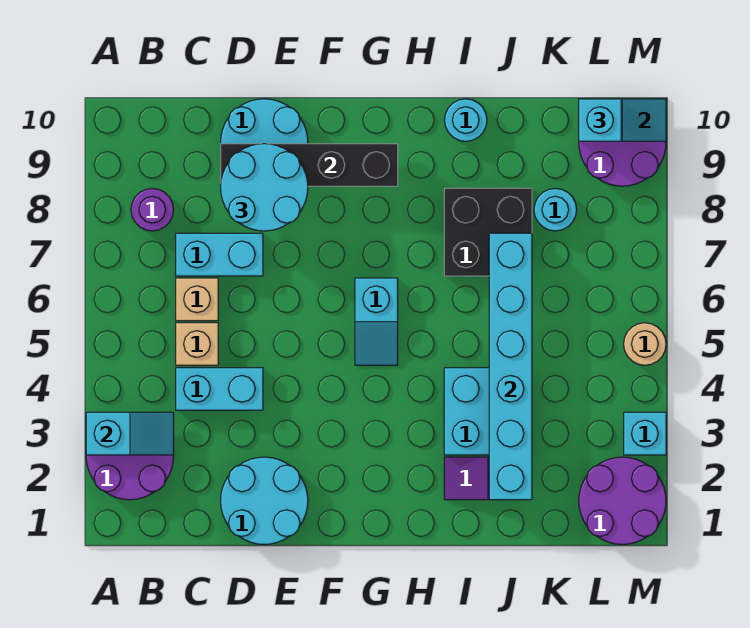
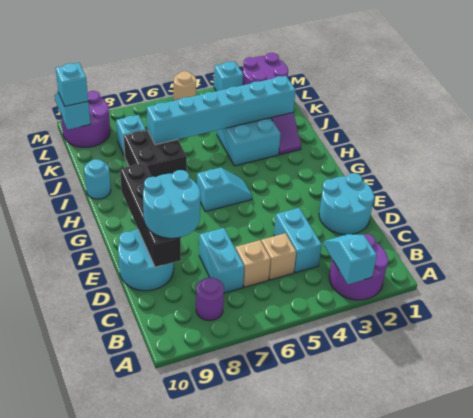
cyan 1x1 round brick [534,188,577,231] -> cyan 1x1 brick [116,115,146,156]

